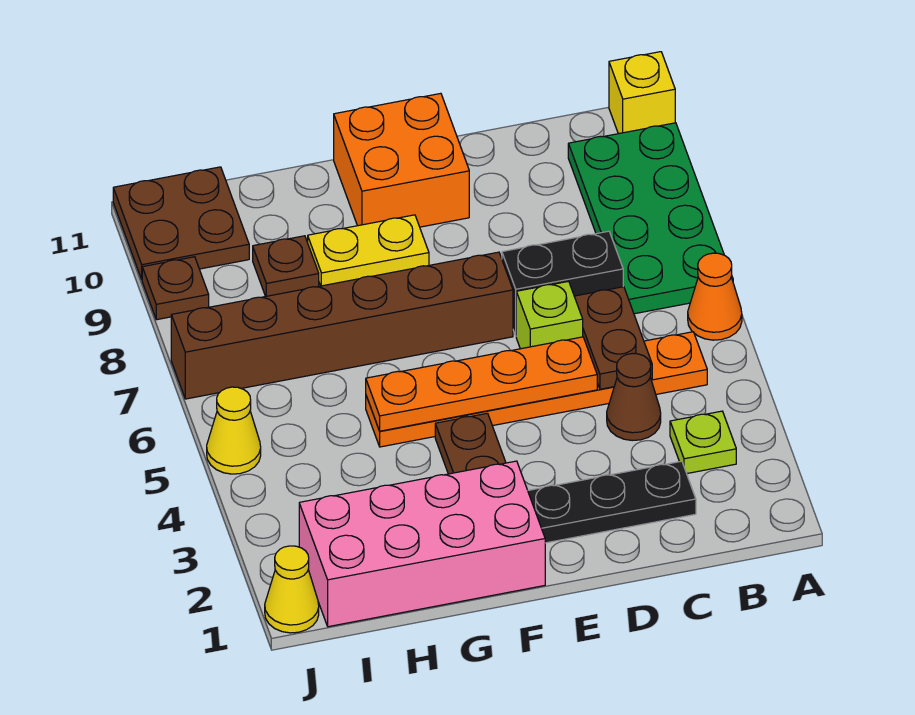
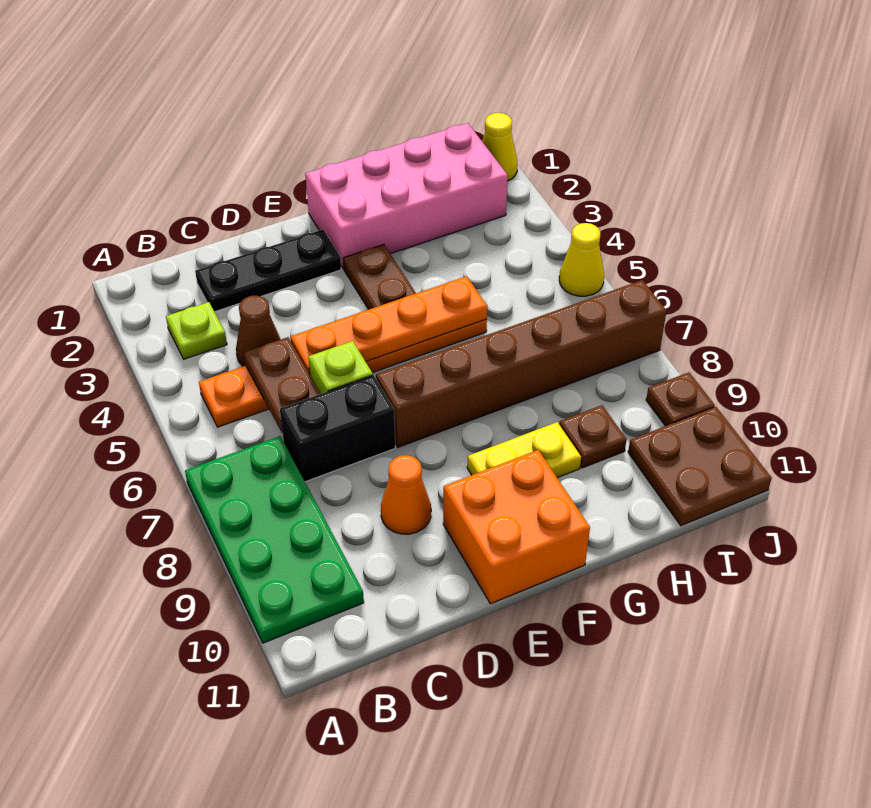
orange 1x1 cone [688,253,742,340] -> orange 1x1 cone moved to [381,455,431,534]
yellow 1x1 brick [609,52,675,134] -> none

